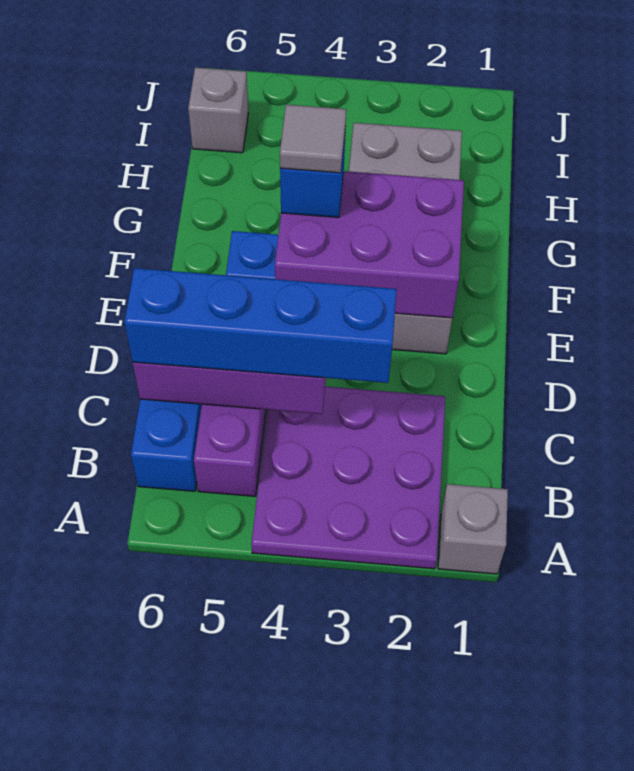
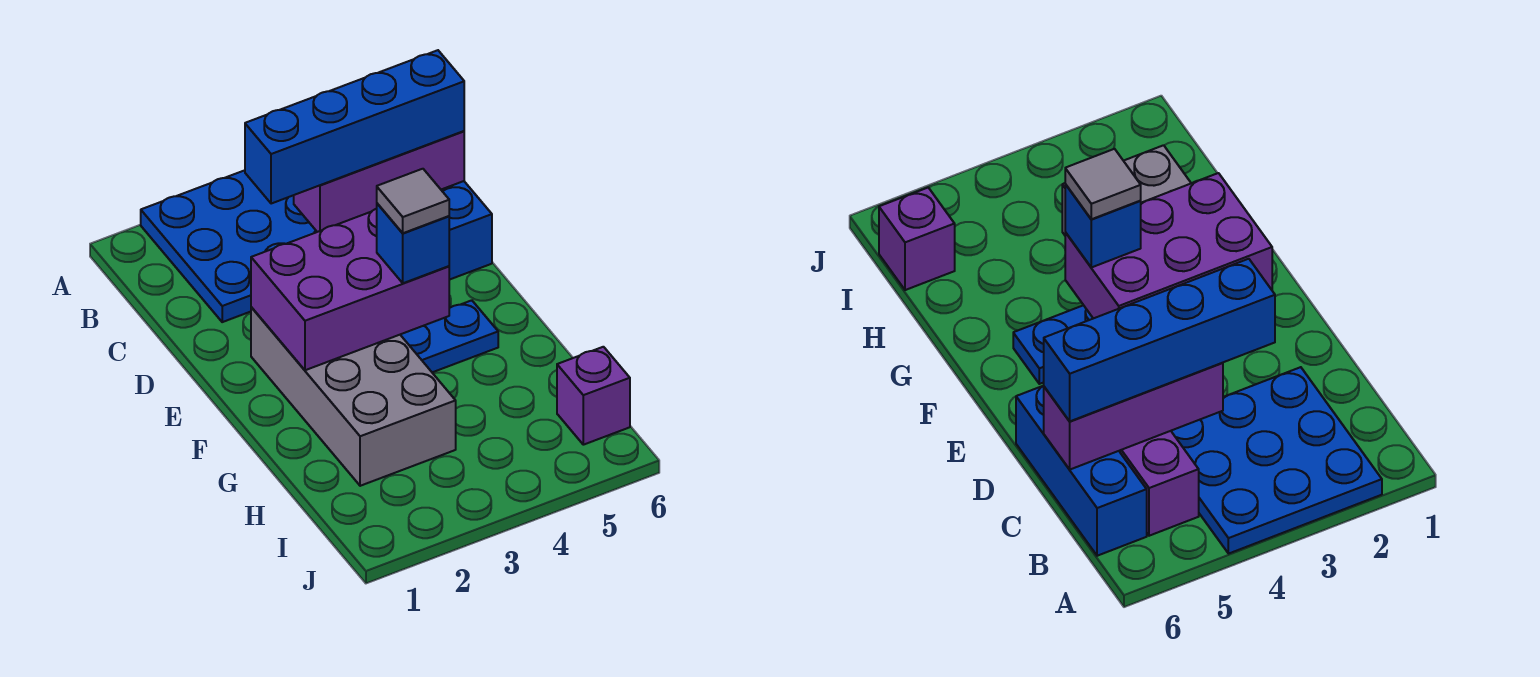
grey 1x1 brick [438,484,508,574] -> none
purple 3x3 plate [251,386,445,569] -> blue 3x3 plate [141,170,317,322]
grey 1x1 brick [188,68,248,153] -> purple 1x1 brick [557,347,630,445]

